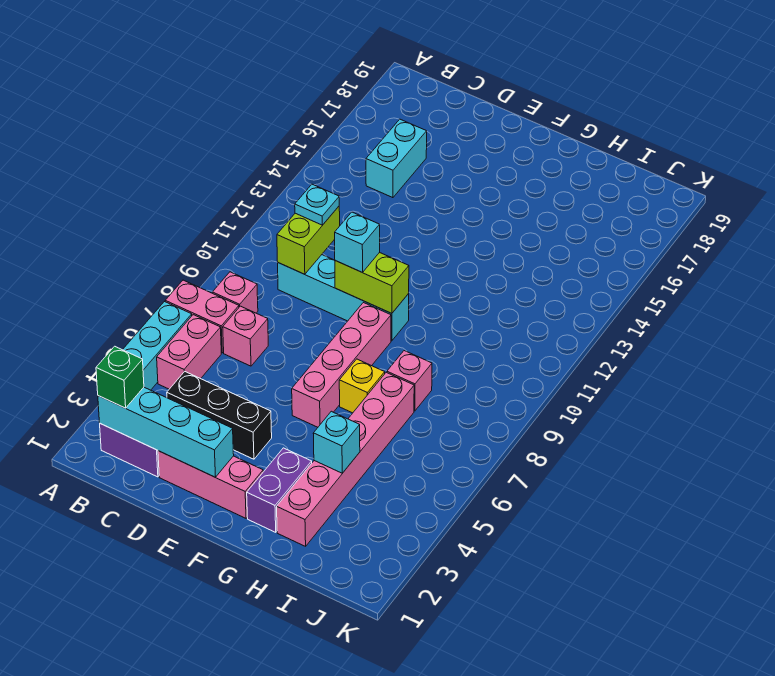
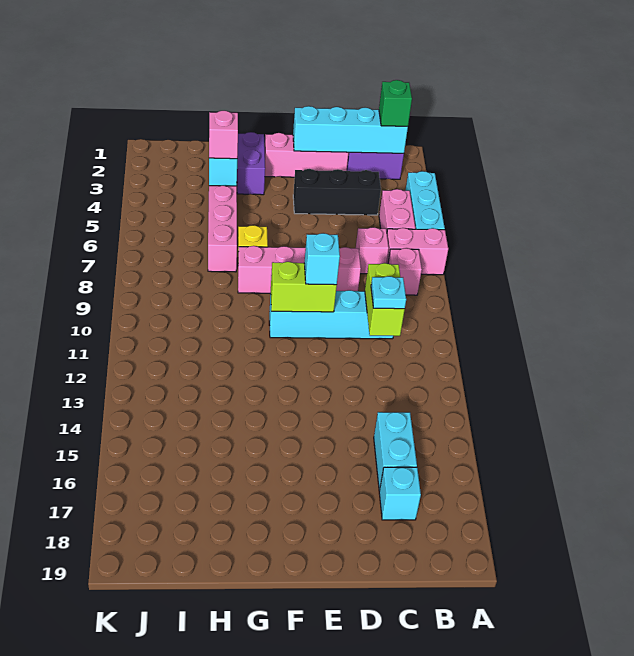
none -> cyan 1x1 brick [379,467,421,520]
pink 1x4 brick [292,303,391,427] -> pink 1x4 brick turned to [238,246,361,293]
pink 1x1 brick [387,351,432,411] -> pink 1x1 brick moved to [209,111,238,159]

